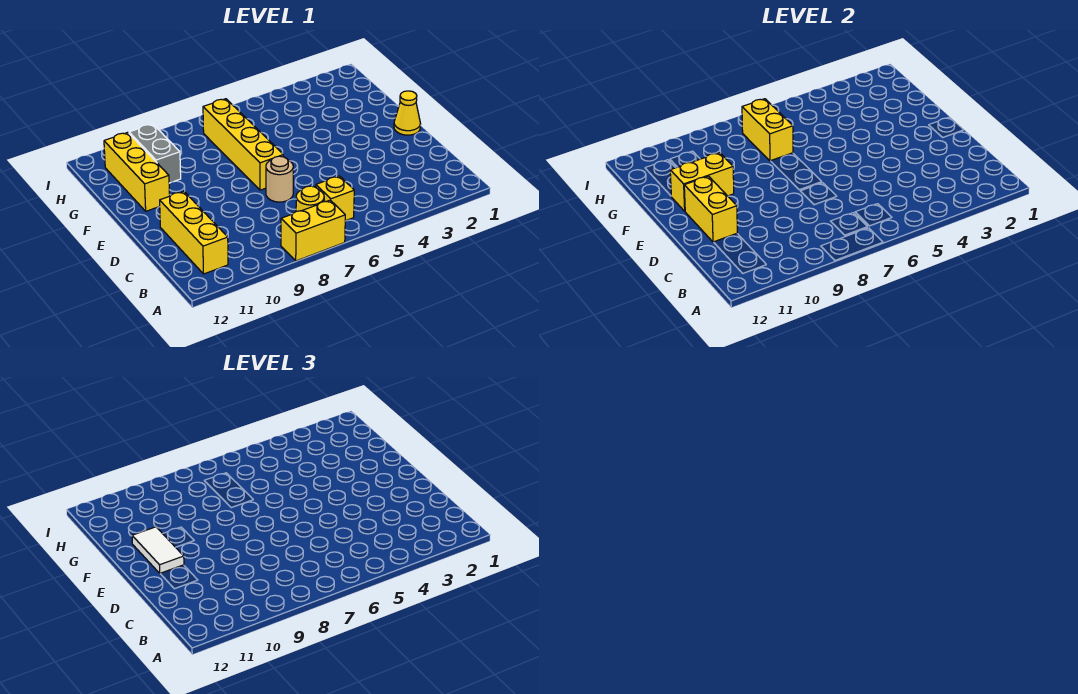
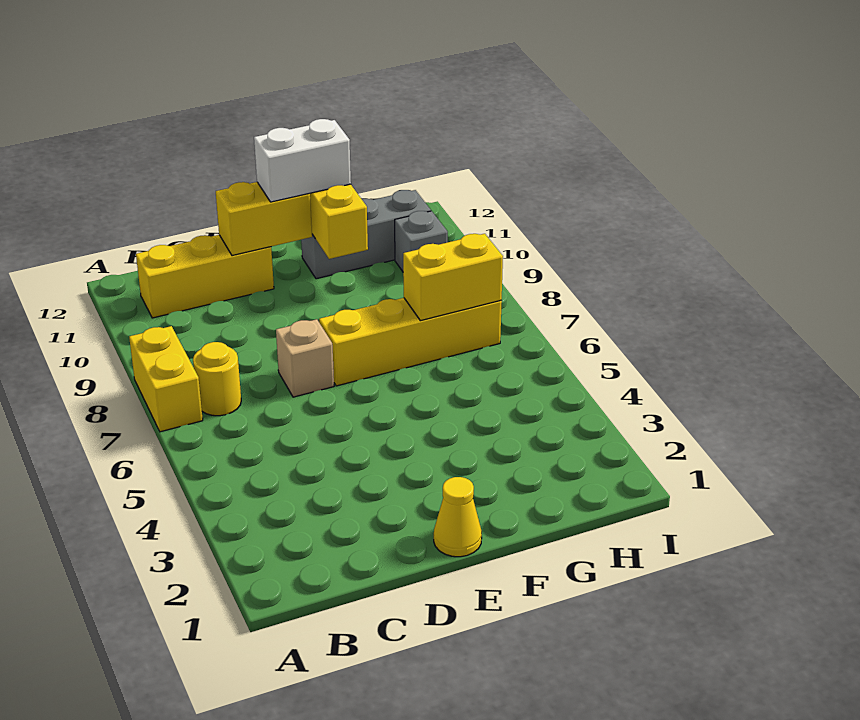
yellow 1x1 brick [316,176,354,221] -> none
tan 1x1 round brick [266,156,293,202] -> tan 1x1 brick [276,319,334,397]
white 1x2 tile [132,527,184,574] -> white 1x2 brick [254,119,351,202]
yellow 1x3 brick [104,132,170,211] -> grey 1x3 brick [301,190,431,279]
grey 1x2 brick [129,124,181,183] -> grey 1x1 brick [395,211,448,271]

